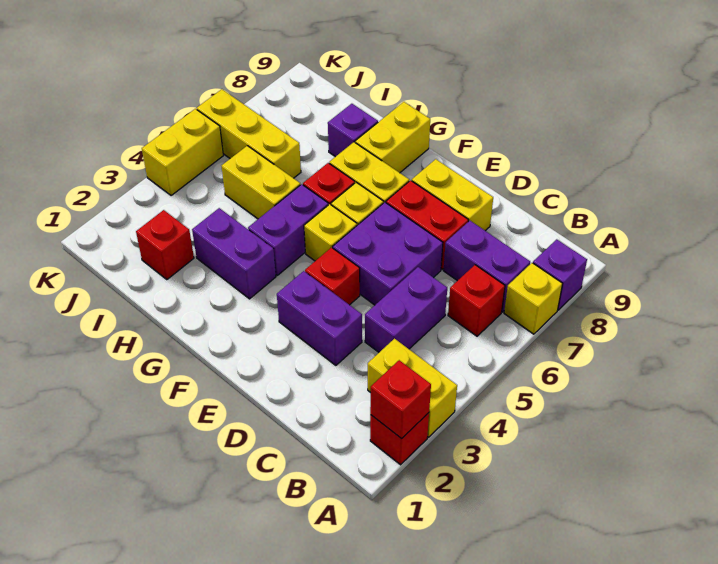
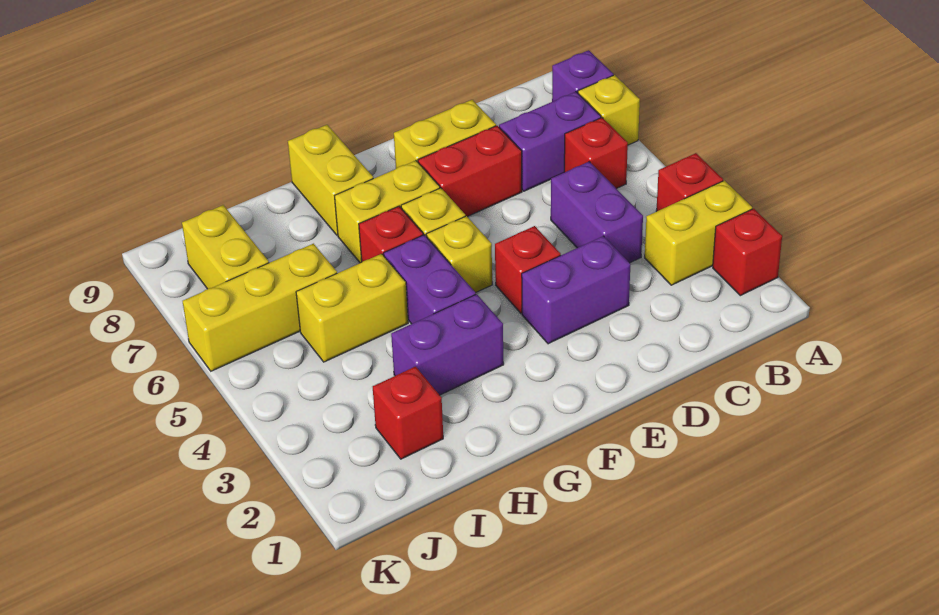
red 1x1 brick [370,360,431,439] -> red 1x1 brick moved to [656,153,723,211]
purple 2x2 brick [333,202,443,305] -> none
purple 1x1 brick [328,104,378,157] -> none
yellow 1x2 brick [142,109,223,196] -> yellow 1x2 brick moved to [182,205,269,289]

